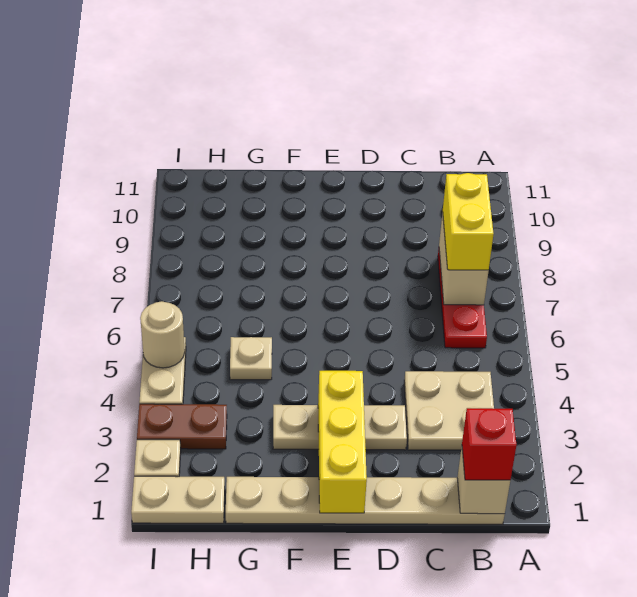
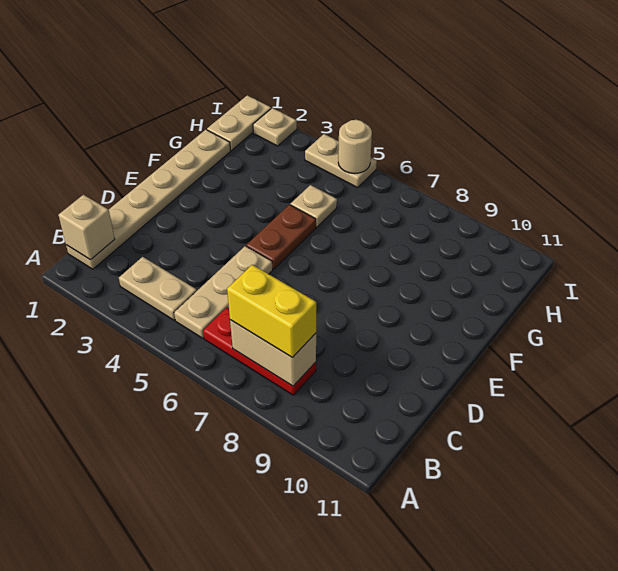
red 1x1 brick [462,408,516,480] -> none
tan 2x2 plate [404,371,494,450] -> tan 1x2 plate [119,257,197,320]
tan 1x3 plate [273,405,407,450] -> tan 1x3 plate moved to [174,246,273,338]
yellow 1x3 brick [318,371,367,513] -> none
brown 1x2 plate [137,404,227,449] -> brown 1x2 plate moved to [246,205,316,269]

